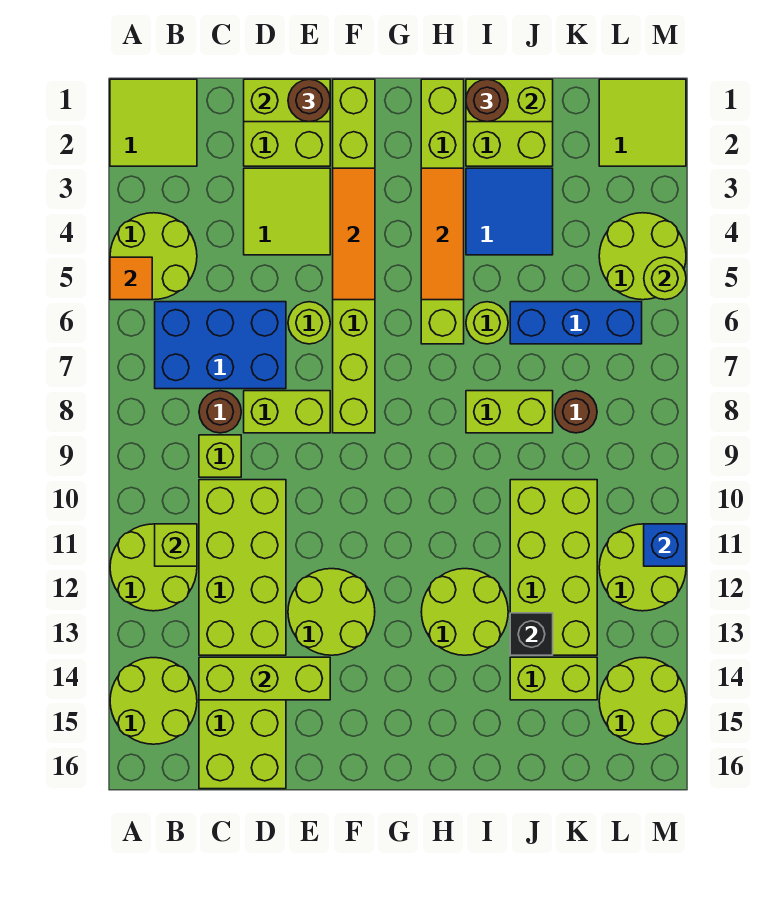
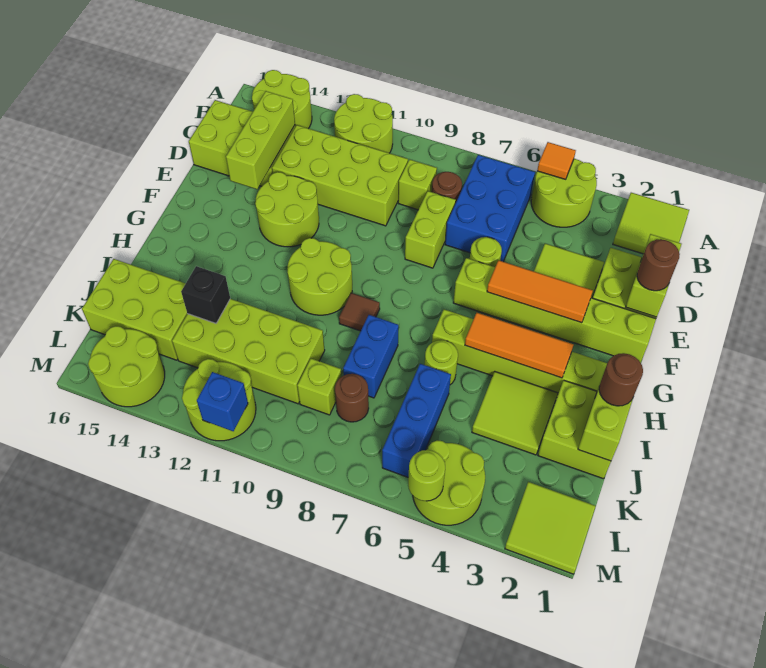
lime 1x1 brick [155,524,197,566] -> lime 1x1 brick moved to [297,359,341,415]
lime 1x8 brick [333,79,375,433] -> lime 1x6 brick [453,258,656,363]
none -> brown 1x1 tile [339,293,380,331]
lime 2x2 round brick [421,569,508,655] -> lime 2x2 round brick moved to [287,238,352,315]
blue 2x2 tile [466,168,553,255] -> lime 2x2 tile [472,372,558,455]
lime 1x2 brick [466,391,553,433] -> blue 1x2 brick [343,315,399,398]
lime 1x2 brick [510,657,597,700] -> lime 2x3 brick [82,259,187,360]

